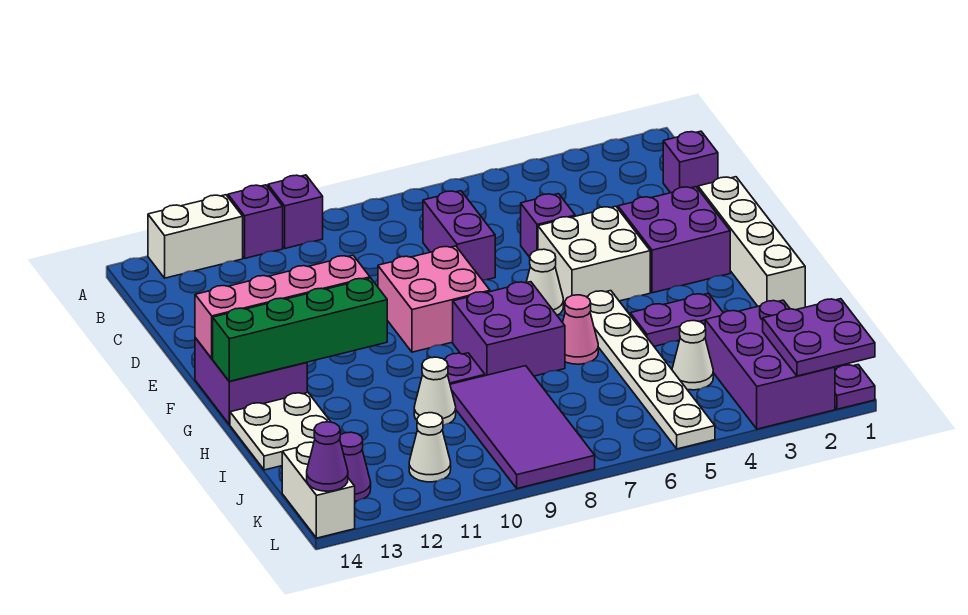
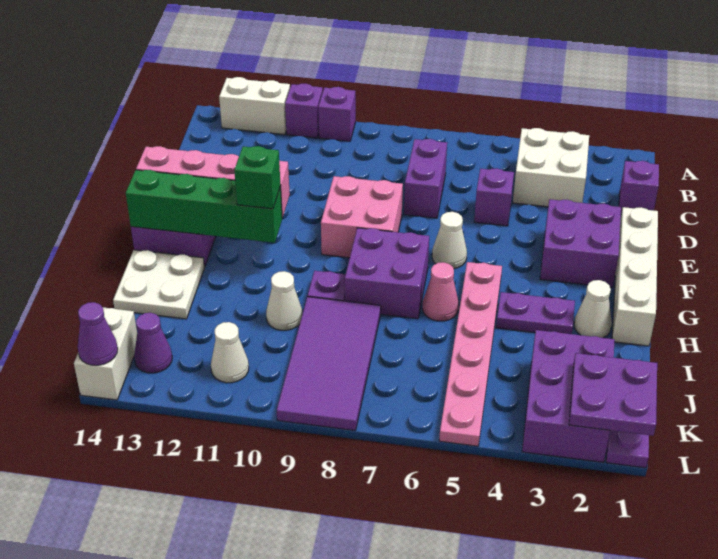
white 2x2 brick [538,206,650,303] -> white 2x2 brick moved to [513,128,589,207]
white 1x6 plate [587,291,715,449] -> pink 1x6 plate [439,262,502,446]
none -> green 1x1 brick [234,146,281,209]
white 1x1 cone [672,321,713,390] -> white 1x1 cone moved to [574,280,612,338]

